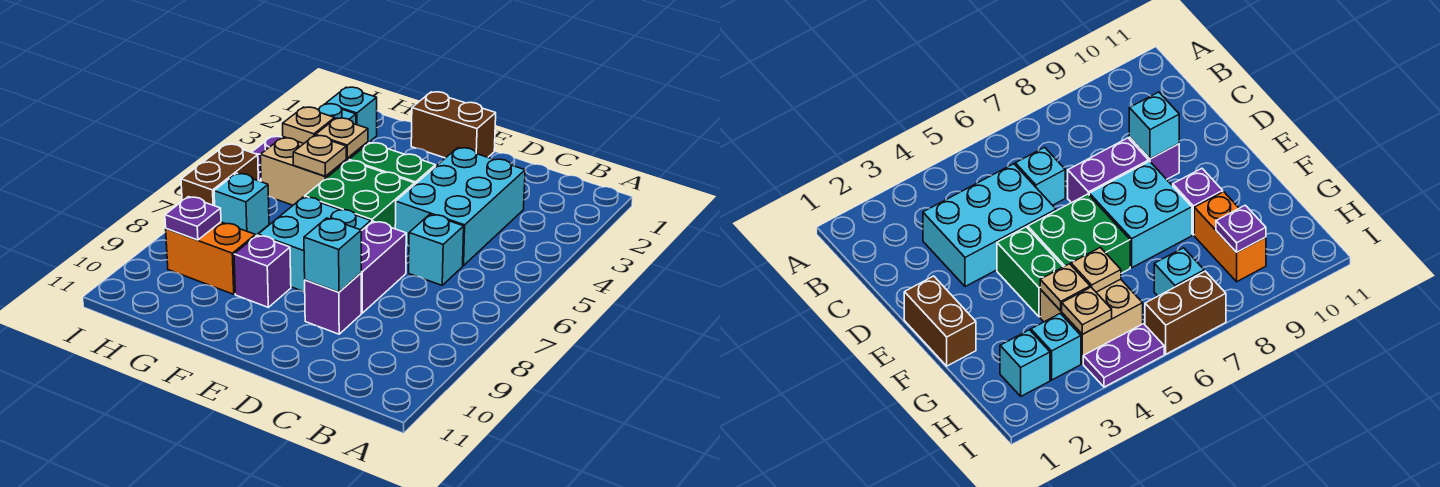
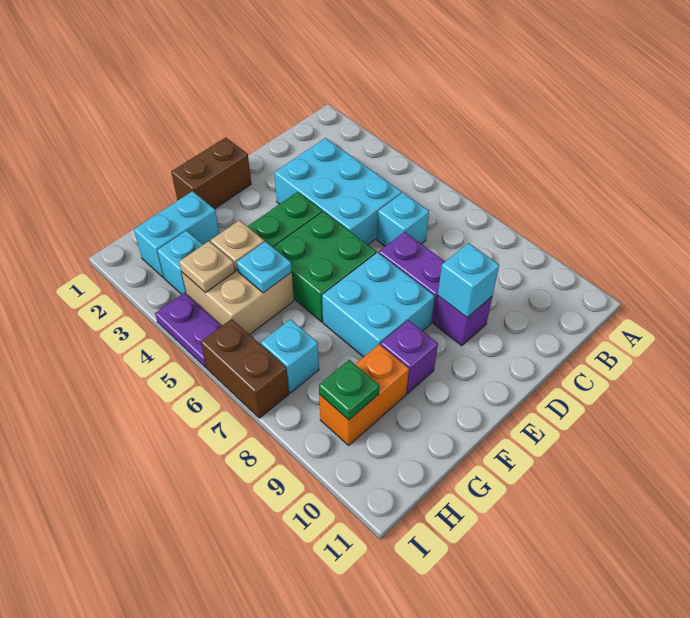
tan 1x1 plate [293,135,346,176] -> cyan 1x1 plate [237,241,292,293]
cyan 1x1 brick [326,87,377,143] -> cyan 1x2 brick [134,191,219,278]
purple 1x1 plate [165,197,221,240] -> green 1x1 plate [319,360,379,420]

